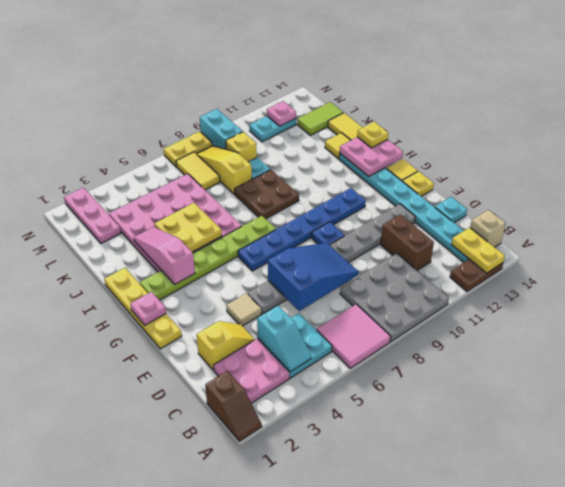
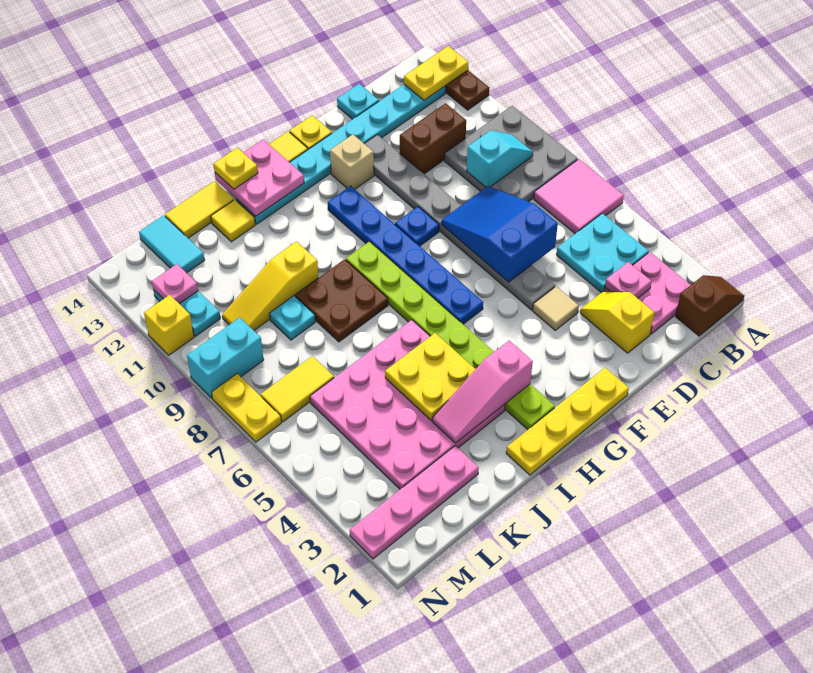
cyan 1x2 slope [257,305,311,372] -> cyan 1x2 slope moved to [467,130,533,187]
tan 1x1 brick [470,210,506,247] -> tan 1x1 brick moved to [330,135,374,189]
pink 1x1 plate [130,292,166,325] -> pink 1x1 plate moved to [605,262,651,298]
lime 1x6 plate [140,216,276,300] -> lime 1x8 plate [346,242,555,430]
yellow 1x3 slope [197,146,252,194] -> yellow 1x3 slope moved to [222,242,319,330]
pink 1x3 plate [64,188,121,243] -> pink 1x4 plate [350,446,479,559]
yellow 1x1 brick [226,132,257,162] -> yellow 1x1 brick moved to [144,295,194,355]
lime 1x2 tile [297,102,343,135] -> cyan 1x2 tile [139,215,205,273]

